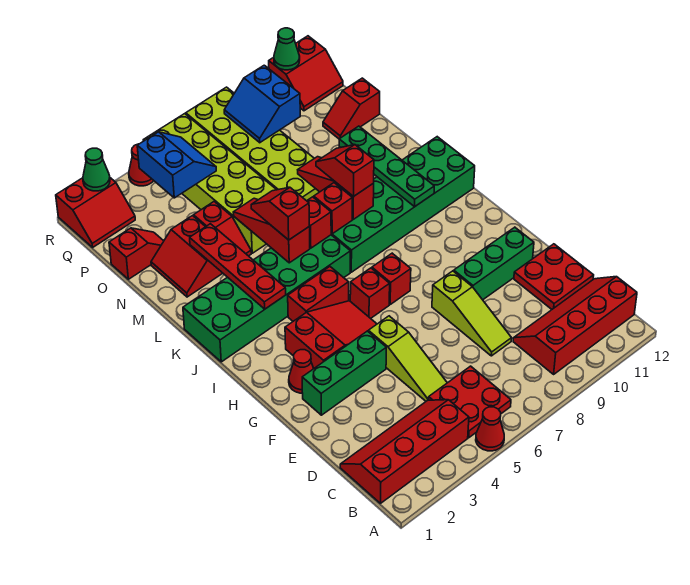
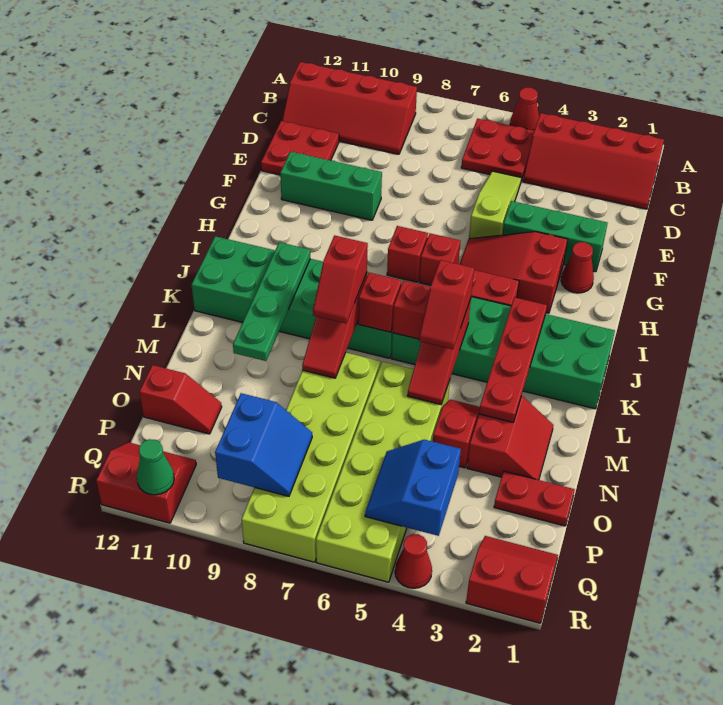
lime 1x3 slope [432,271,511,356] -> none
red 1x2 slope [109,228,164,279] -> red 1x2 plate [494,471,575,526]
green 1x1 cone [83,148,110,191] -> none

